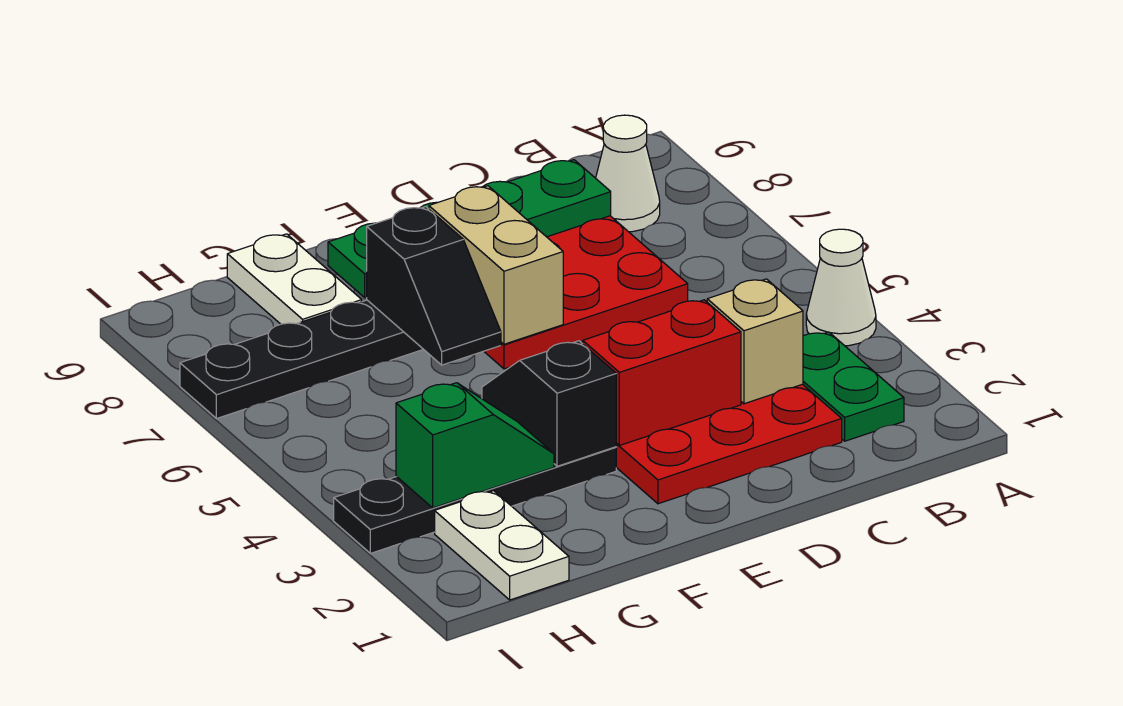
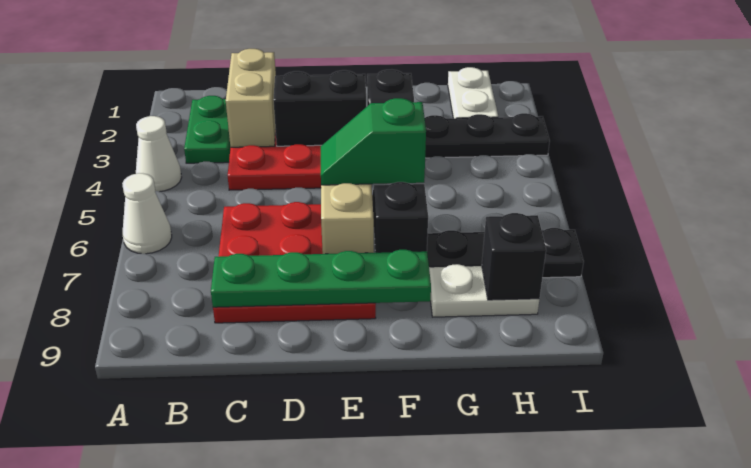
white 1x1 cone [596,115,660,232] -> white 1x1 cone moved to [122,173,172,254]
tan 1x1 brick [707,279,803,404] -> tan 1x2 brick [226,49,276,147]
red 1x2 brick [583,300,741,445] -> black 1x2 brick [273,70,366,146]
green 1x2 slope [396,383,554,508] -> green 1x2 slope moved to [321,98,426,185]
white 1x2 plate [227,234,362,324] -> white 1x2 plate turned to [429,264,539,317]
none -> black 1x1 brick [482,213,546,300]

